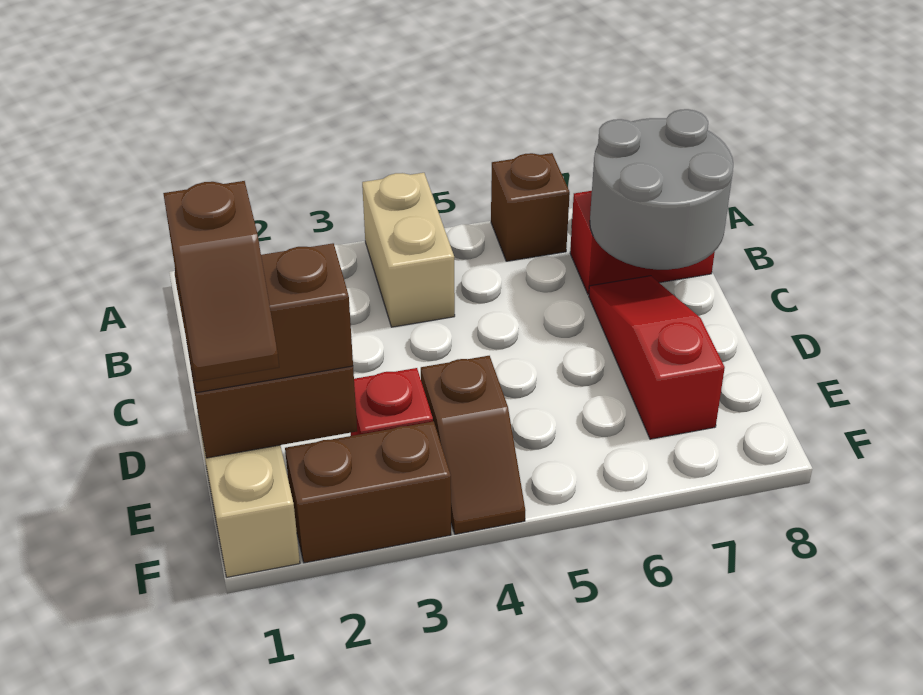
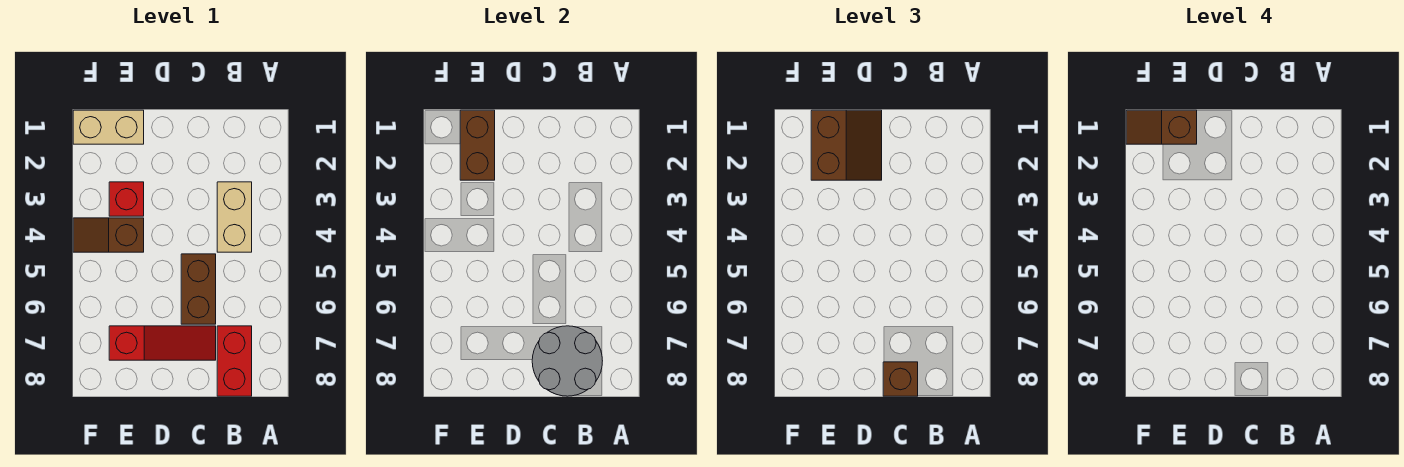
tan 1x2 brick [362,173,455,327] -> tan 1x2 brick turned to [217,182,252,252]
brown 1x1 brick [491,153,570,261] -> brown 1x1 brick moved to [883,362,918,396]
brown 1x2 brick [285,421,451,563] -> brown 1x2 brick moved to [181,254,216,324]

